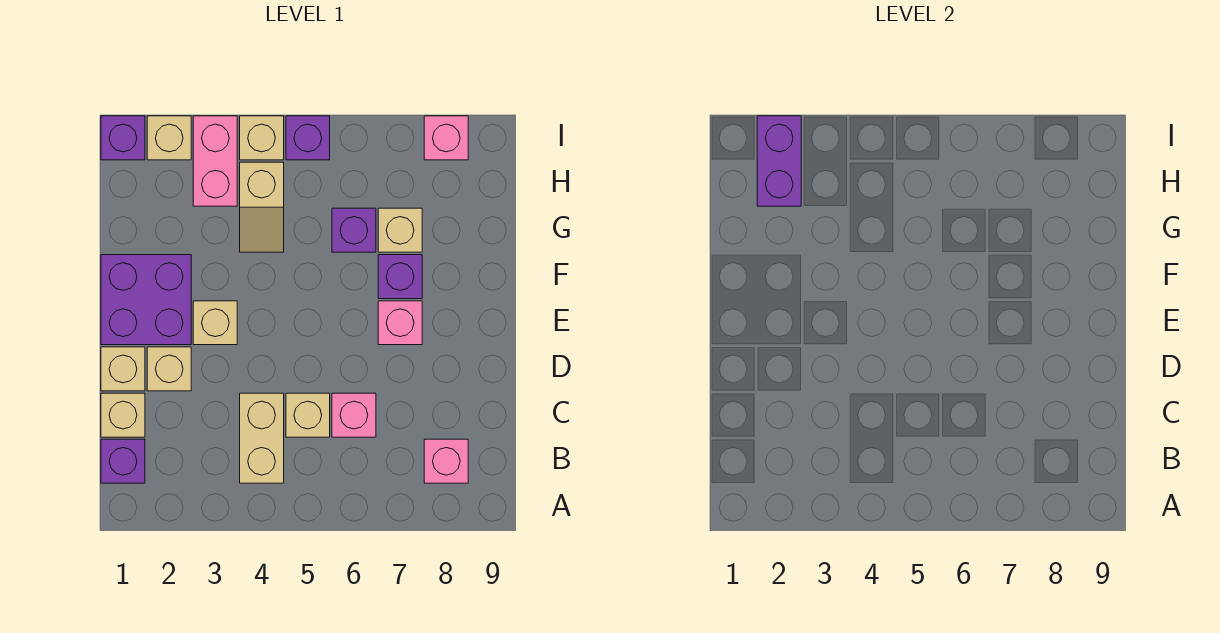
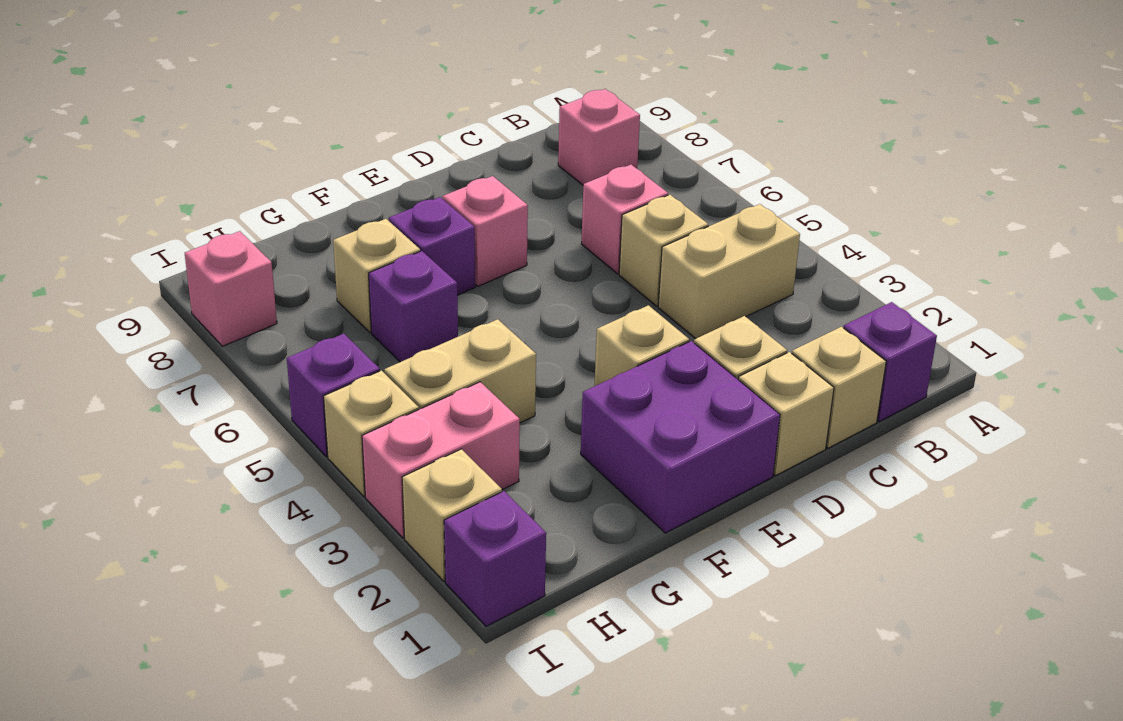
tan 1x2 slope [240,162,284,252] -> tan 1x2 brick [384,319,536,423]
purple 1x2 brick [757,116,801,206] -> none

